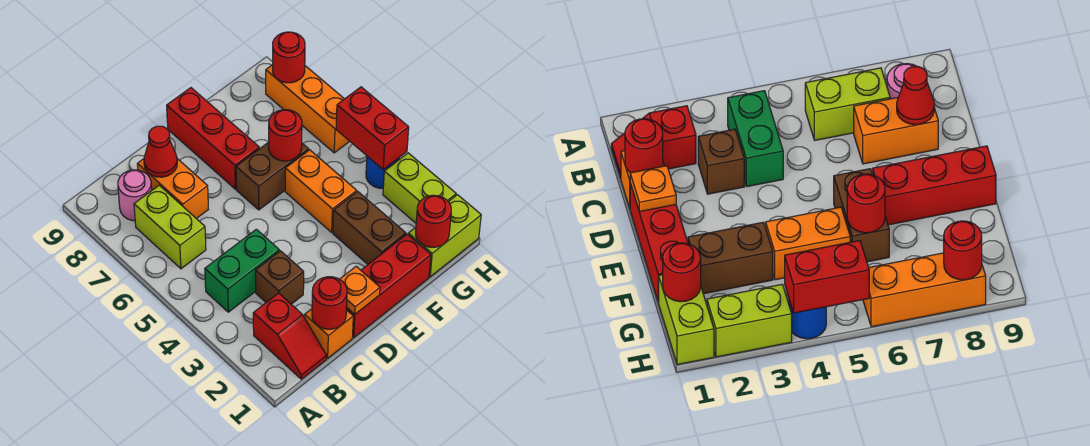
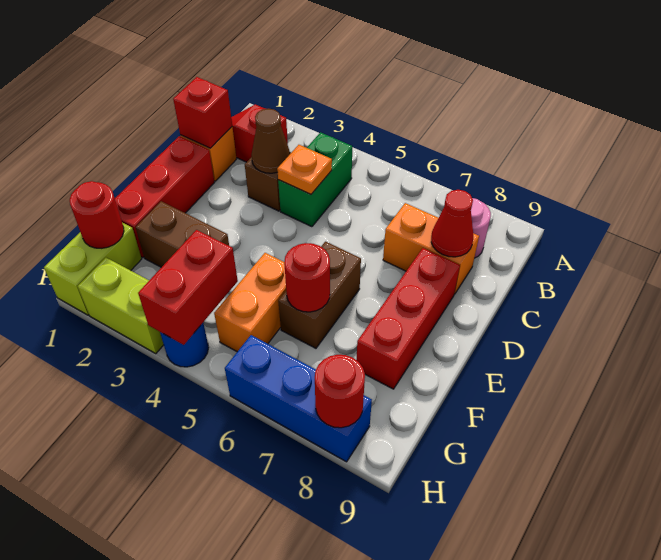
lime 1x2 brick [134,185,206,269] -> none
red 1x1 round brick [312,277,347,329] -> red 1x1 brick [173,77,232,148]
none -> brown 1x1 cone [252,108,290,173]
orange 1x1 plate [340,267,380,314] -> orange 1x1 plate moved to [277,145,332,194]
red 1x3 brick [167,88,259,189] -> red 1x3 brick turned to [356,248,460,389]
orange 1x2 brick [285,150,357,232] -> orange 1x2 brick turned to [214,253,286,352]
red 1x2 brick [336,87,409,169] -> red 1x2 brick turned to [138,230,238,345]
orange 1x3 brick [266,65,350,153] -> blue 1x3 brick [225,335,372,462]

